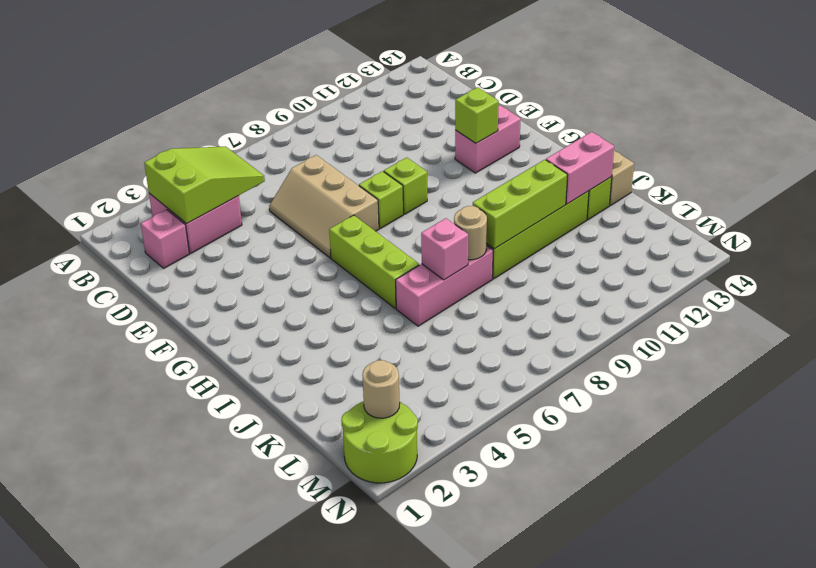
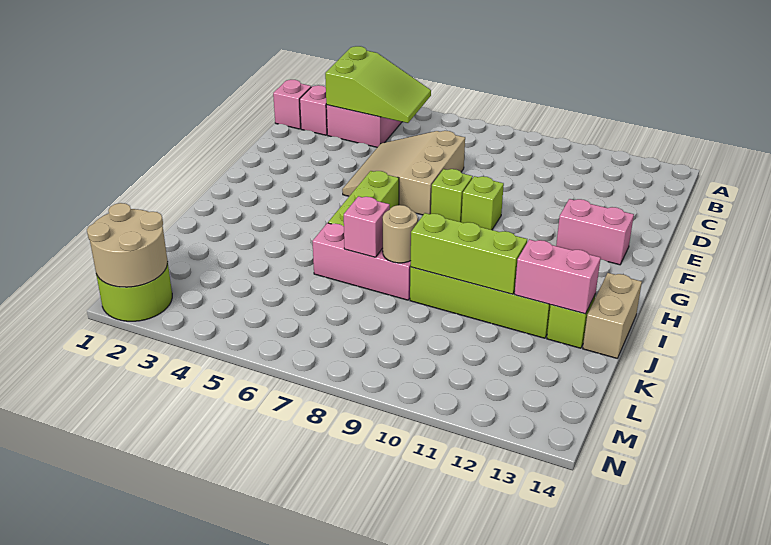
none -> pink 1x1 brick [273,80,311,129]
tan 2x3 slope [269,155,379,258] -> tan 3x3 slope [342,131,465,215]
lime 1x1 brick [455,87,499,143] -> none
tan 1x1 round brick [362,360,400,418] -> tan 2x2 round brick [87,203,168,287]

